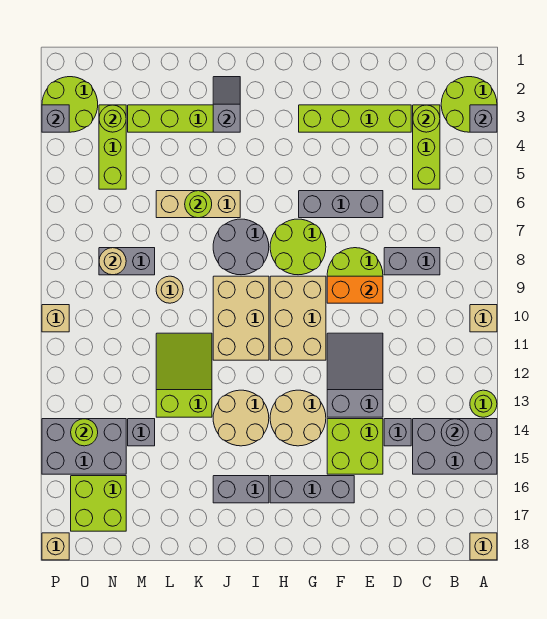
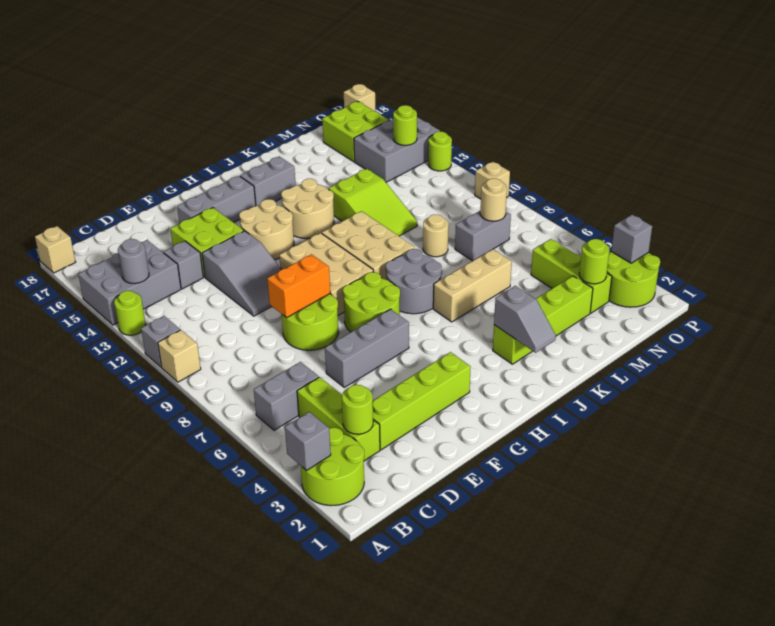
grey 1x2 brick [384,248,440,275] -> grey 1x2 brick moved to [254,362,319,430]
lime 1x1 round brick [185,191,212,218] -> lime 1x1 round brick moved to [428,132,452,171]
grey 1x1 brick [128,419,155,446] -> grey 1x1 brick moved to [141,316,180,367]

